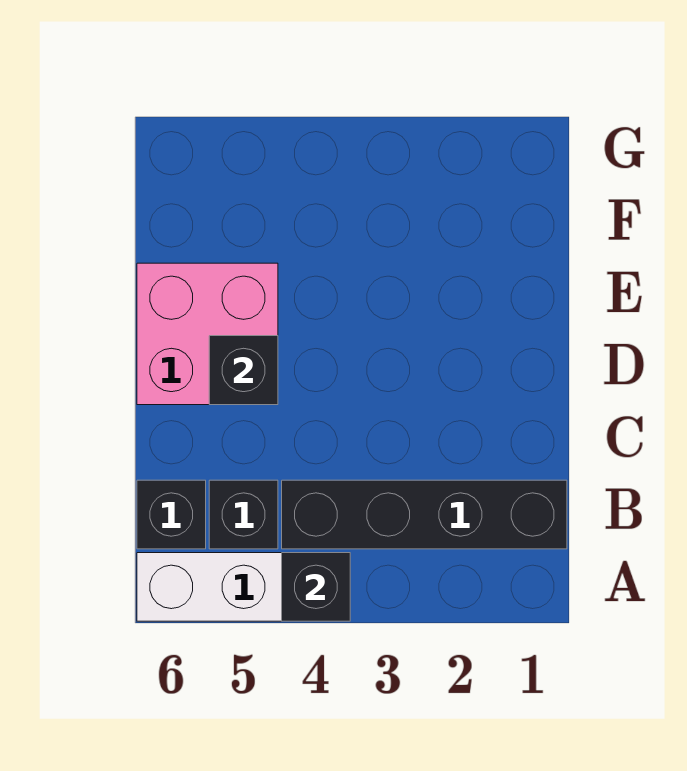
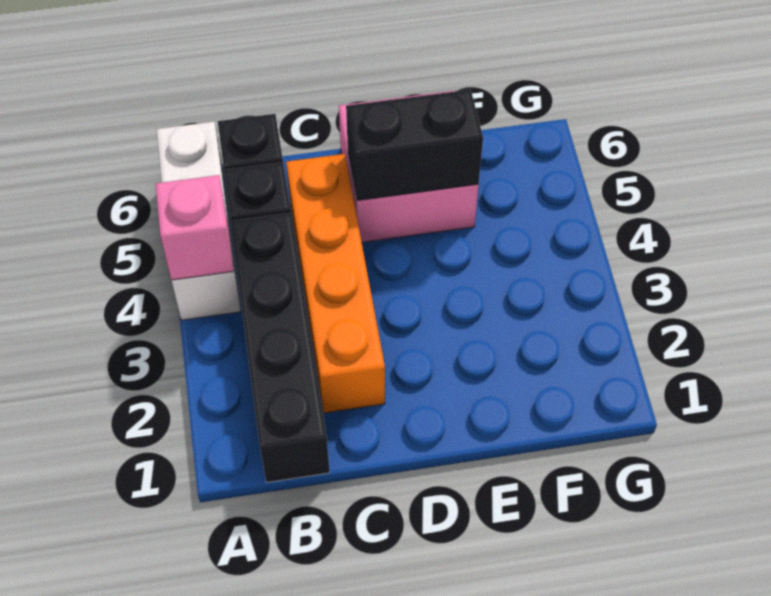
black 1x1 brick [282,553,350,621] -> pink 1x1 brick [155,175,234,280]
none -> orange 1x4 brick [286,154,385,413]
black 1x1 brick [209,336,278,405] -> black 1x2 brick [346,89,483,201]

